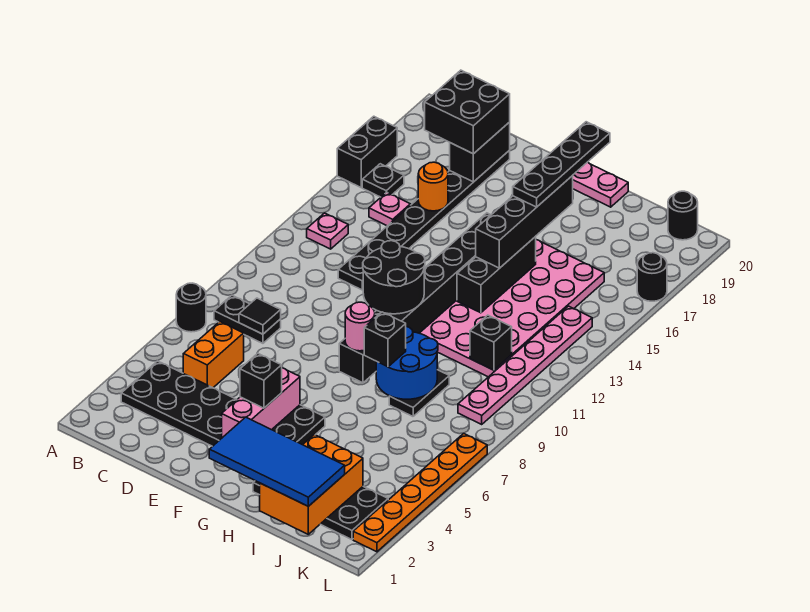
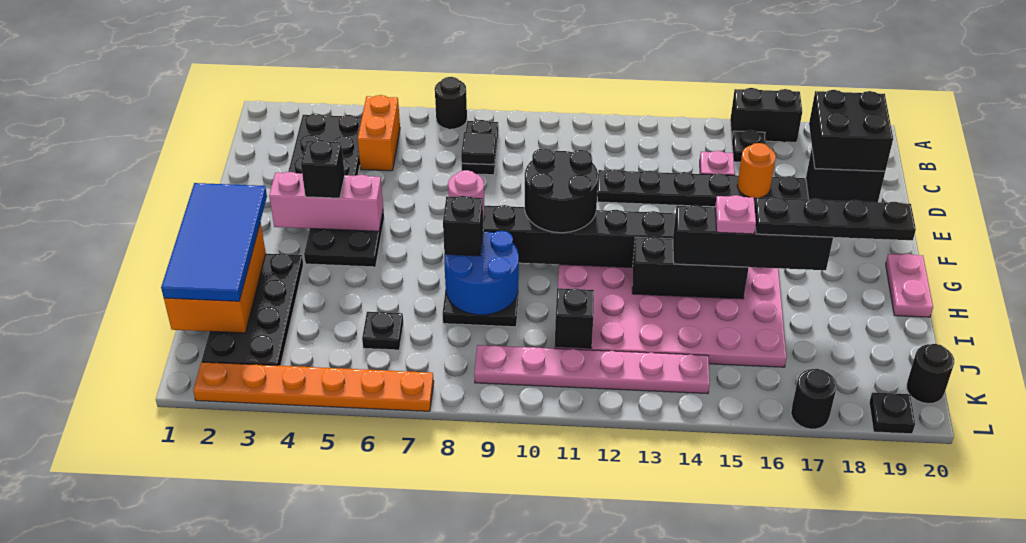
pink 1x1 plate [307,213,348,249] -> pink 1x1 plate moved to [715,195,756,234]
orange 1x2 brick [183,322,244,388] -> orange 1x2 brick turned to [358,95,400,171]
orange 2x3 brick [260,435,363,534] -> orange 2x3 brick turned to [164,222,266,333]
none -> black 1x1 plate [362,312,403,350]
none -> black 1x1 plate [869,393,915,434]

